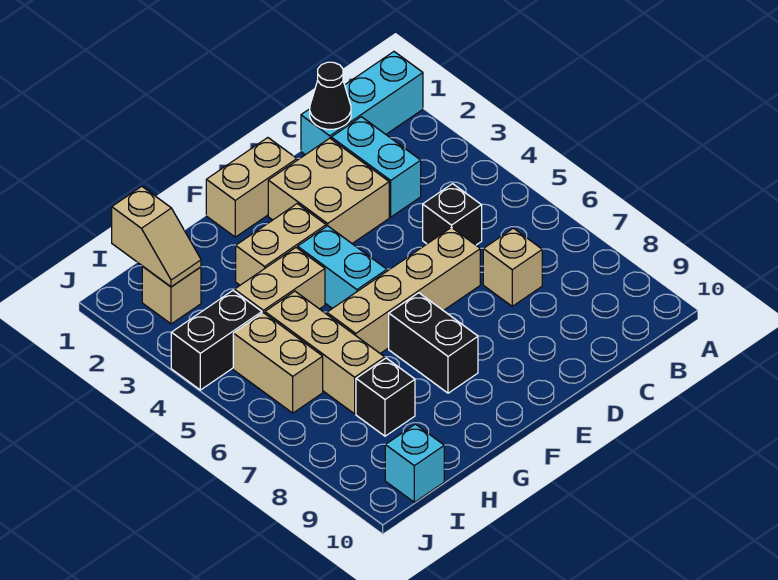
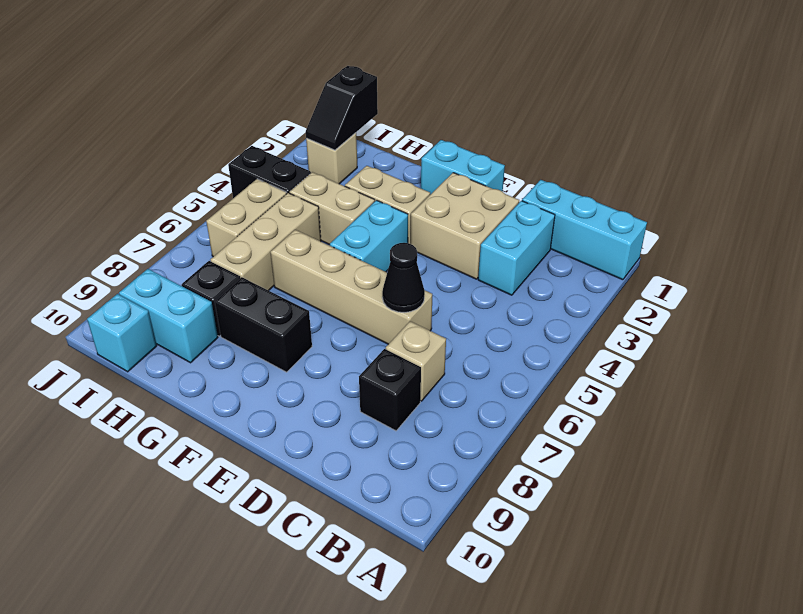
black 1x1 cone [310,62,351,129] -> black 1x1 cone moved to [382,243,425,313]
black 1x1 brick [423,184,482,245] -> black 1x1 brick moved to [359,349,421,431]
tan 1x2 brick [206,138,297,237] -> cyan 1x2 brick [421,140,505,195]
black 1x2 brick [389,293,478,393] -> black 1x2 brick turned to [215,277,312,372]
none -> cyan 1x2 brick [119,269,218,363]
tan 1x2 slope [112,186,201,287] -> black 1x2 slope [306,66,378,150]

